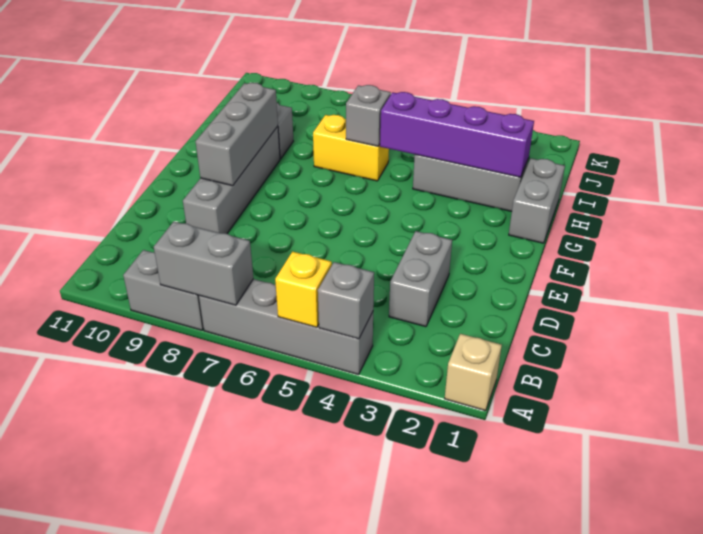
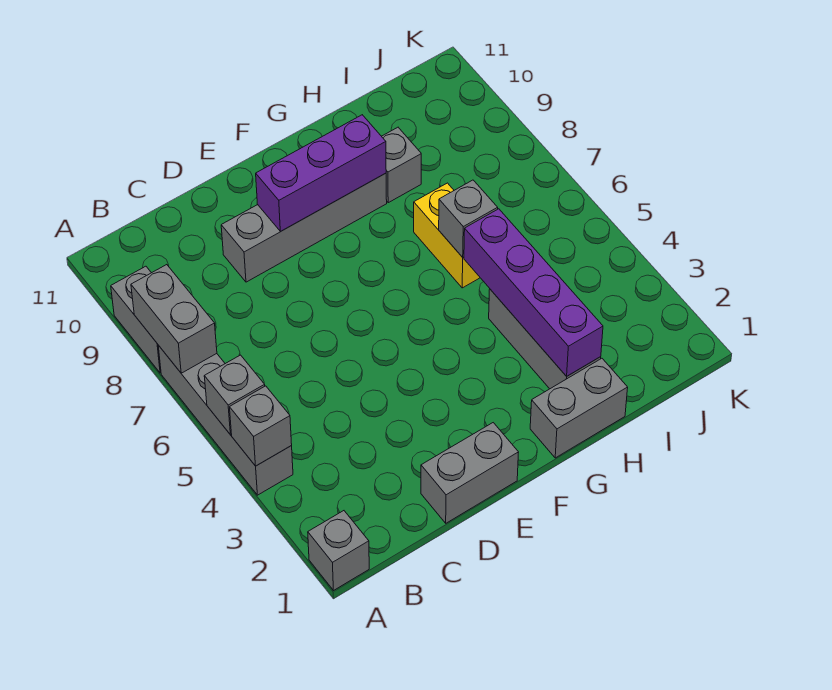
tan 1x1 brick [445,334,502,411] -> grey 1x1 brick [308,511,369,590]
yellow 1x1 brick [275,252,332,327] -> grey 1x1 brick [204,355,265,435]
grey 1x2 brick [389,231,452,327] -> grey 1x2 brick moved to [421,423,519,523]
grey 1x3 brick [196,83,278,186] -> purple 1x3 brick [256,115,386,231]

